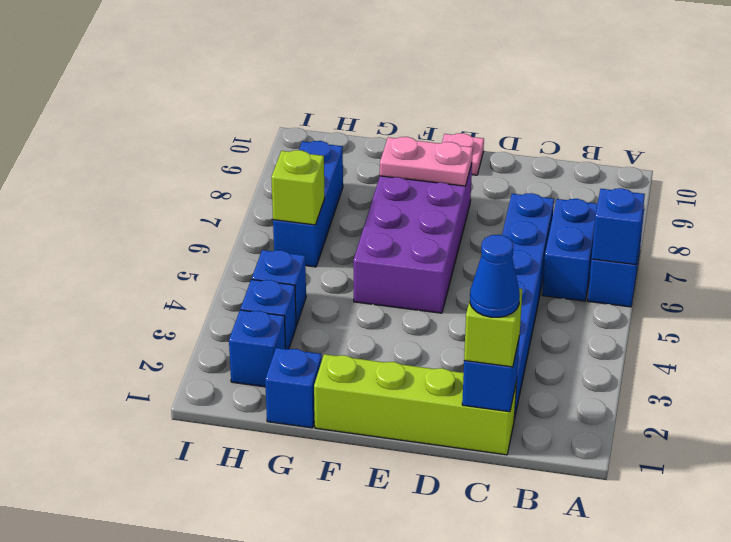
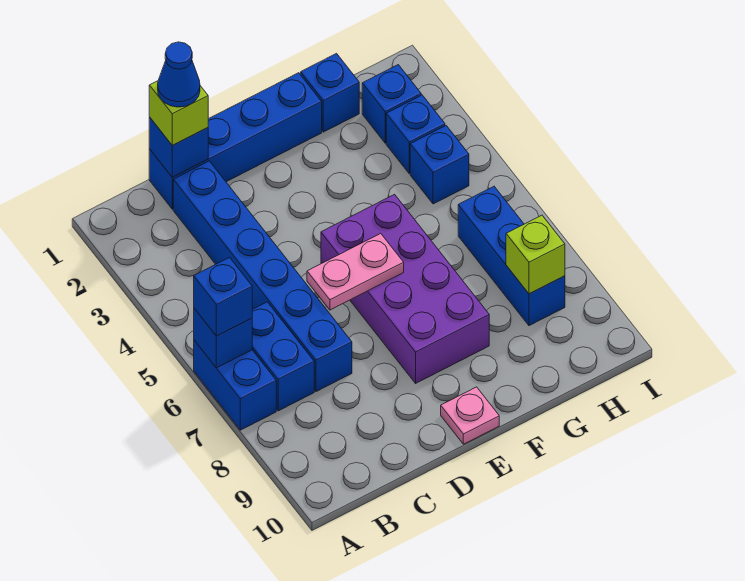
none -> blue 1x1 brick [194,258,252,336]
lime 1x4 brick [314,354,517,455] -> blue 1x4 brick [149,73,322,209]
pink 1x2 plate [380,137,473,186] -> pink 1x2 plate moved to [307,233,404,310]
lime 1x1 brick [271,150,325,225] -> lime 1x1 brick moved to [506,215,565,294]

